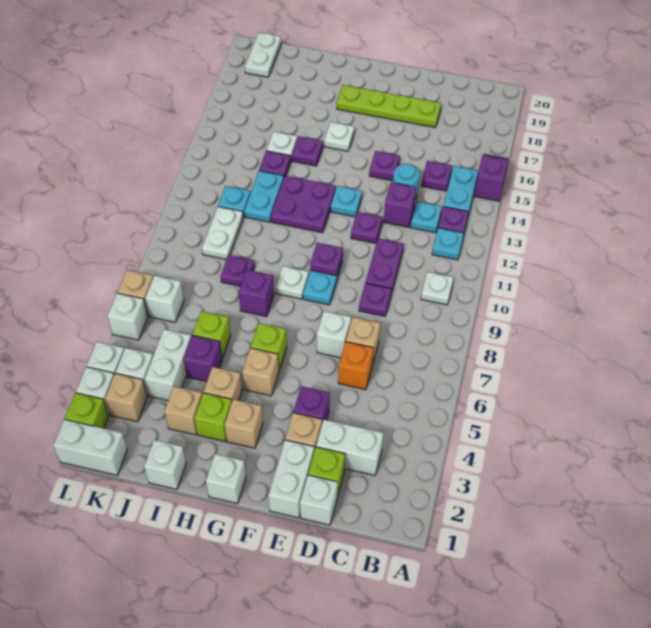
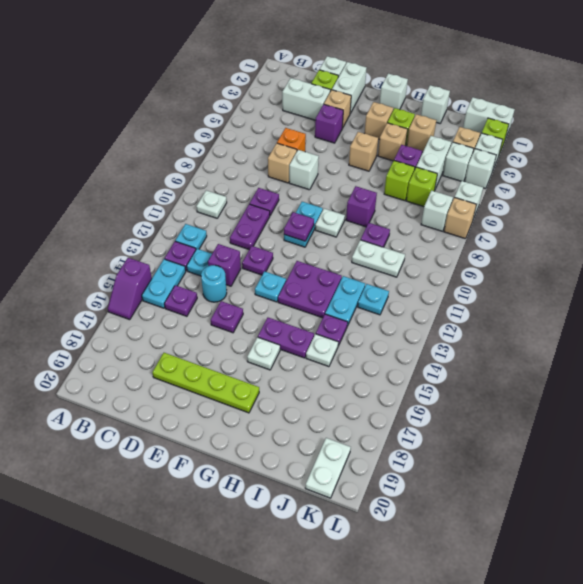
lime 1x1 brick [251,323,287,370] -> lime 1x1 brick moved to [406,167,437,207]
purple 1x1 plate [292,136,323,166] -> purple 1x2 plate [258,318,314,358]
white 1x2 plate [202,207,243,259] -> white 1x2 plate turned to [352,240,405,277]

